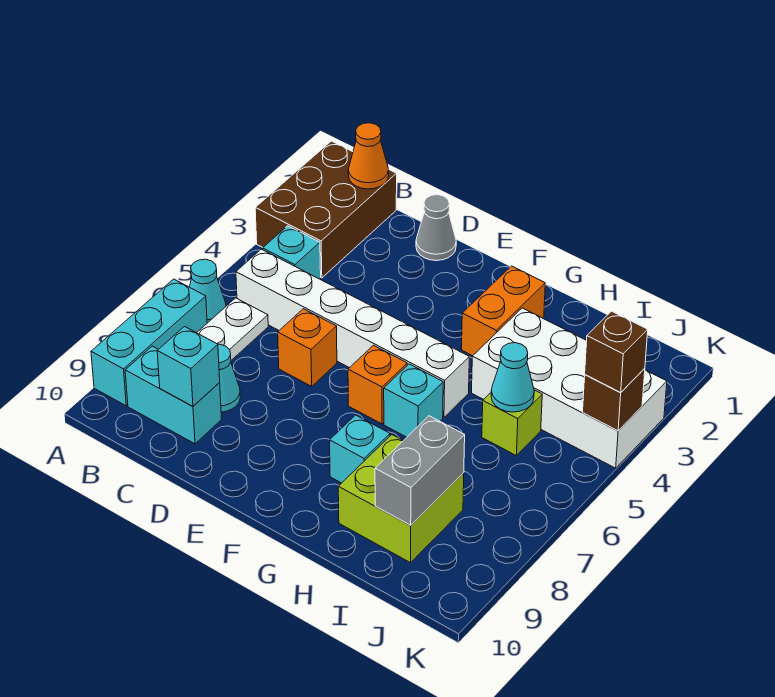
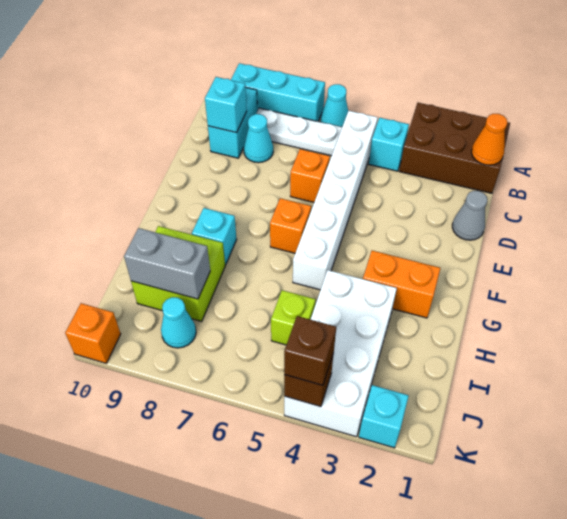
cyan 1x1 brick [384,364,443,437] -> cyan 1x1 brick moved to [359,385,409,448]
cyan 1x1 cone [491,343,534,412] -> cyan 1x1 cone moved to [161,297,196,348]
none -> orange 1x1 brick [65,303,121,363]

